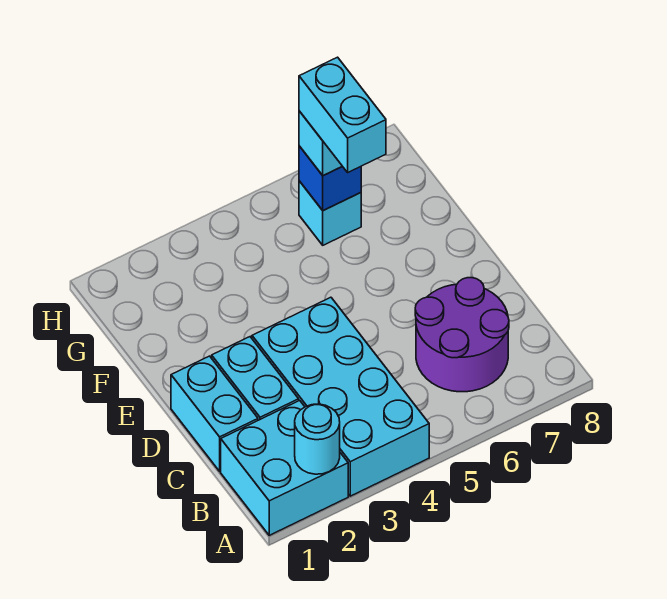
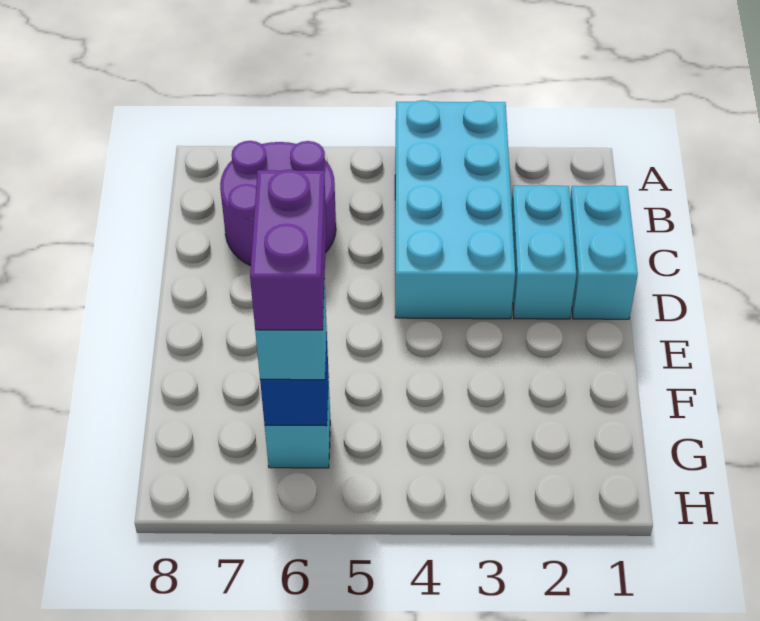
cyan 2x2 brick [221,400,348,535] -> none
cyan 1x1 round brick [295,404,340,474] -> none
cyan 1x2 brick [299,57,386,172] -> purple 1x2 brick [250,170,326,330]

